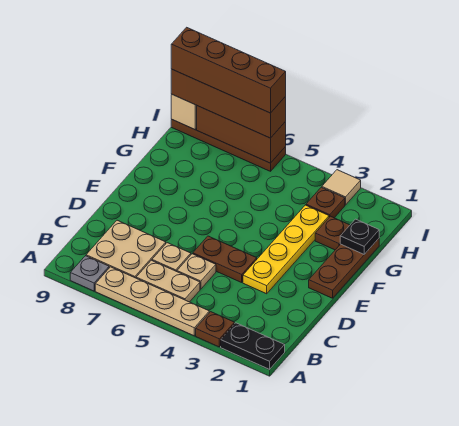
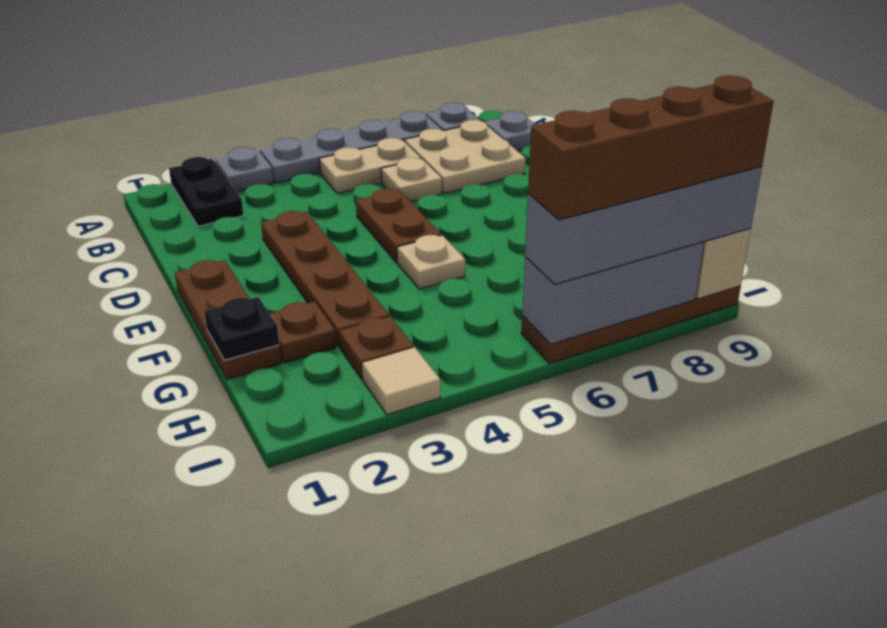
black 1x2 plate [221,323,285,369] -> black 1x2 plate turned to [169,157,243,226]
brown 1x1 plate [196,312,234,347] -> grey 1x1 plate [215,147,274,192]
tan 1x4 plate [95,267,209,336] -> grey 1x4 plate [259,111,442,183]
none -> grey 1x1 plate [485,111,535,151]
tan 1x1 plate [177,254,216,289] -> tan 1x1 plate moved to [397,235,465,289]
yellow 1x4 plate [243,205,329,294] -> brown 1x4 plate [261,211,389,347]
brown 1x2 plate [193,236,257,282] -> brown 1x2 plate turned to [356,188,441,263]
brown 1x3 brick [197,106,286,163] -> grey 1x3 brick [522,242,704,344]
brown 1x4 brick [171,69,286,138] -> grey 1x4 brick [525,167,762,284]

